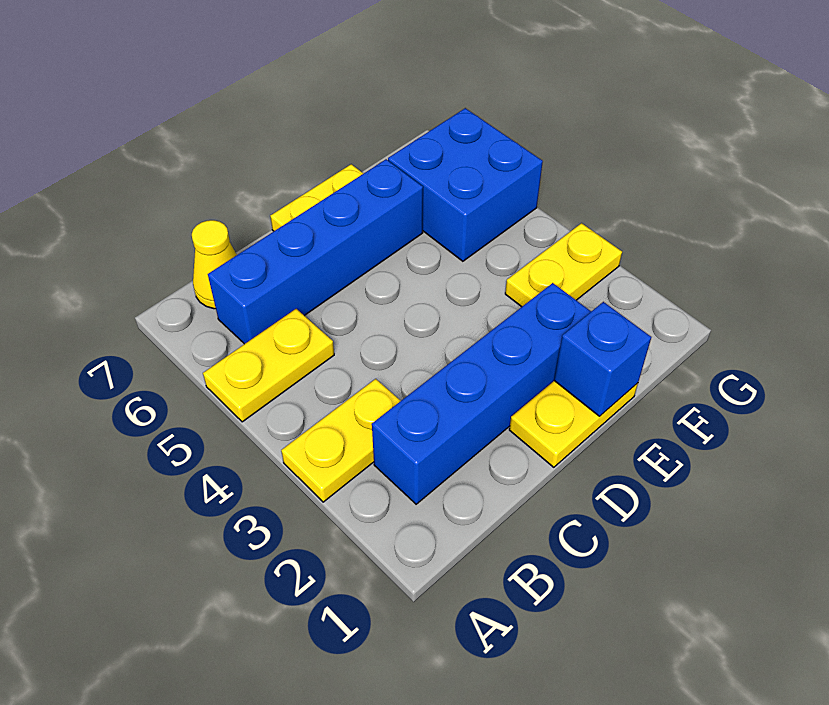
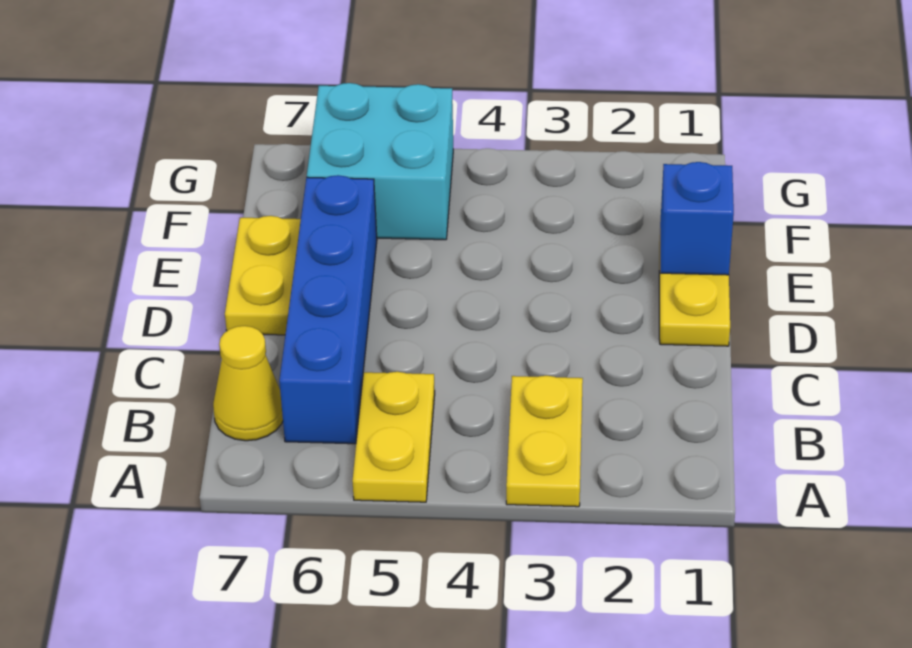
blue 1x4 brick [372,283,591,504] -> none
yellow 1x2 plate [505,223,622,307] -> none
blue 2x2 brick [388,108,543,261] -> cyan 2x2 brick [307,83,453,240]

